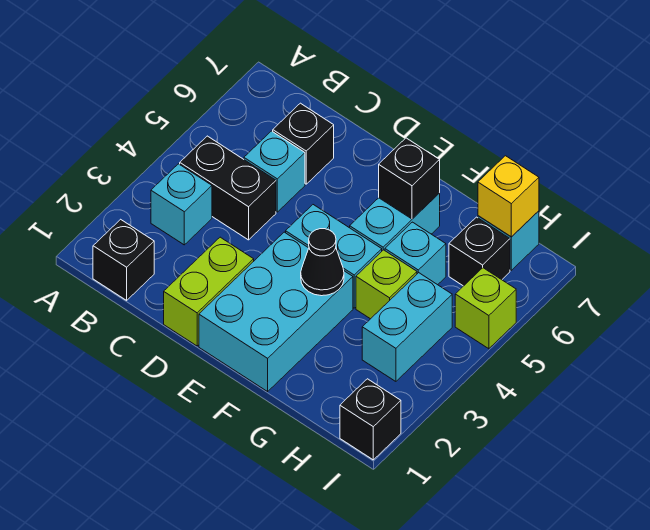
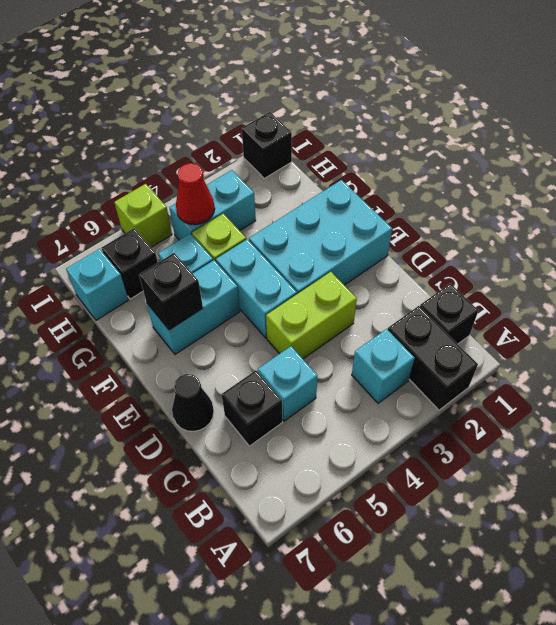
black 1x2 brick [180,136,276,240] -> black 1x2 brick moved to [388,306,478,410]
lime 1x2 brick [164,237,254,346] -> lime 1x2 brick moved to [266,272,357,359]
black 1x1 cone [301,229,344,296] -> black 1x1 cone moved to [172,374,214,431]
none -> red 1x1 cone [176,163,215,225]
yellow 1x1 brick [478,156,539,237] -> none

